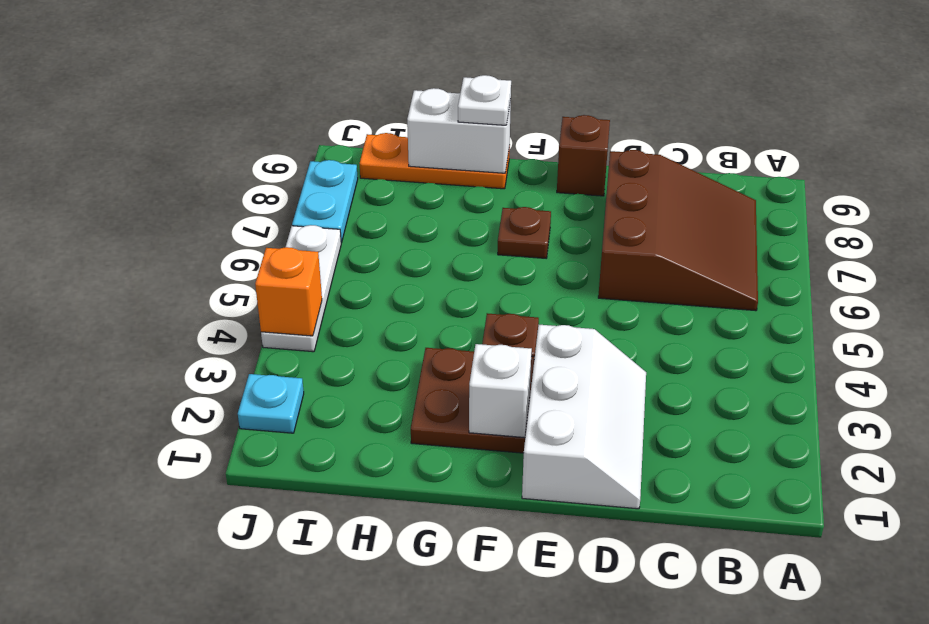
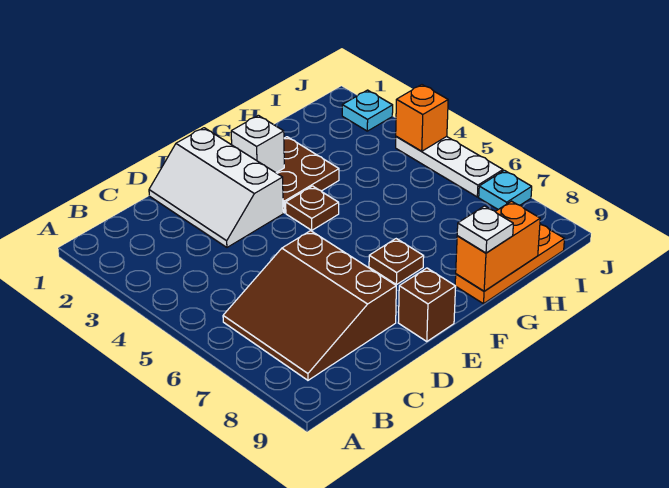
white 1x2 brick [407,88,511,173] -> orange 1x2 brick [456,201,540,291]
cyan 1x2 plate [292,160,358,243] -> cyan 1x1 plate [479,170,532,209]

